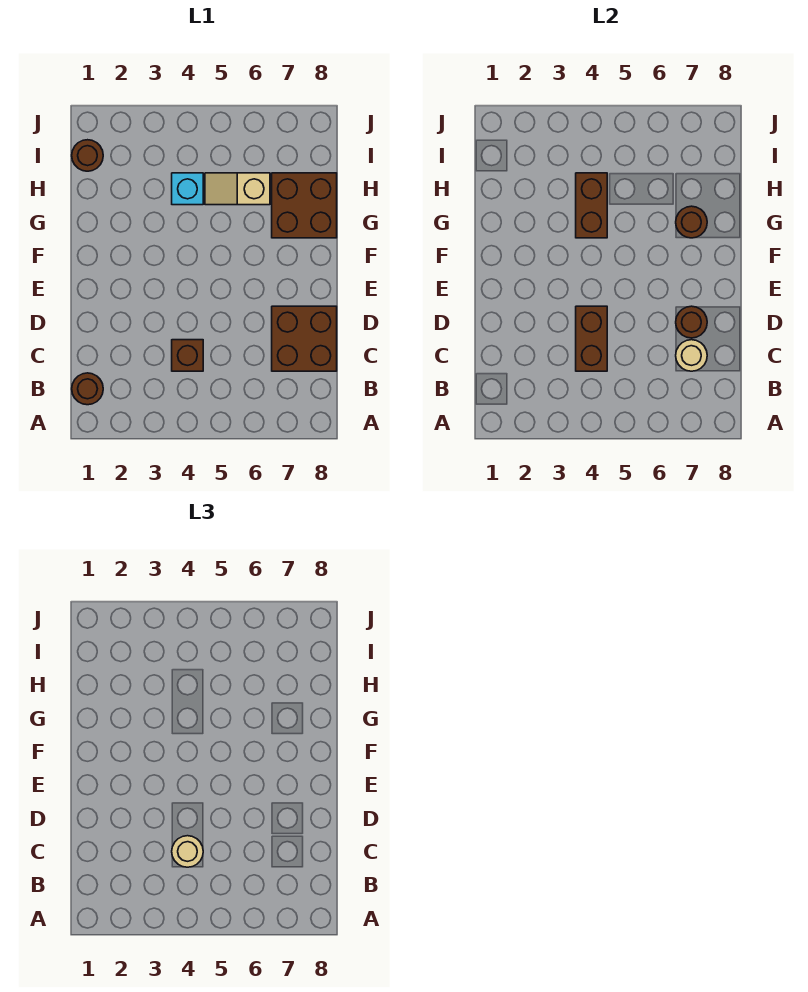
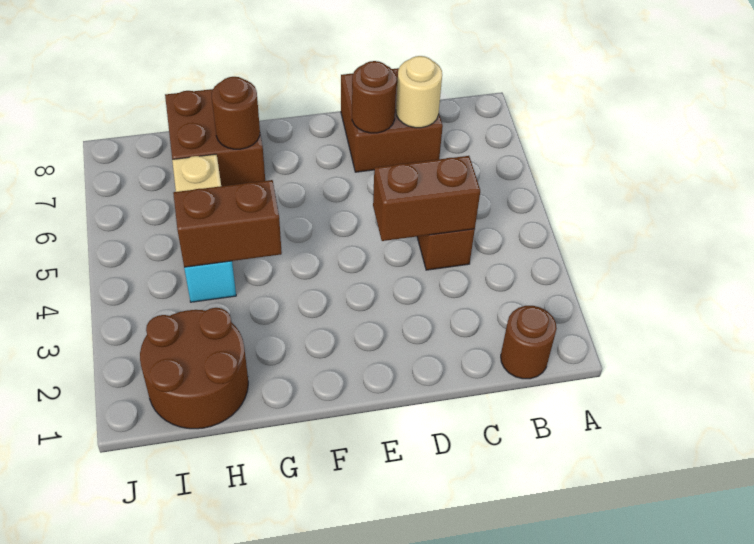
tan 1x1 round brick [172,836,203,867] -> none
brown 1x1 round brick [72,140,103,171] -> brown 2x2 round brick [140,308,248,429]

